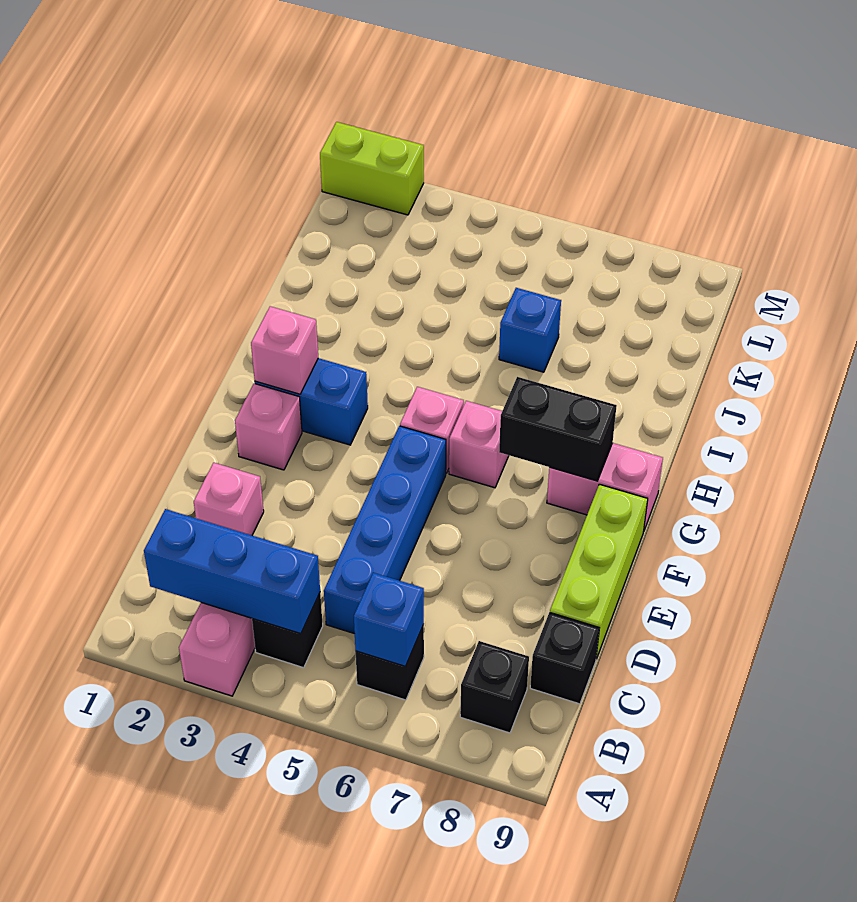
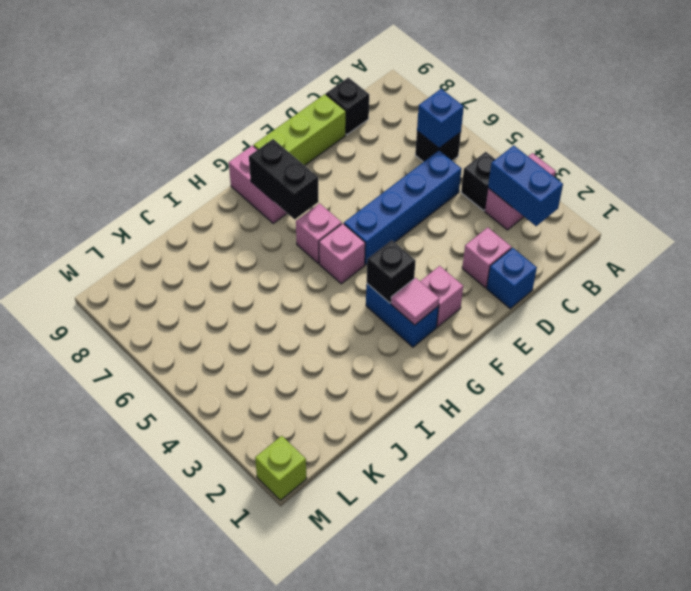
blue 1x3 brick [144,509,320,634] -> blue 1x2 brick [488,146,563,226]
black 1x1 brick [460,641,529,733] -> black 1x1 brick moved to [367,240,416,303]
pink 1x1 brick [251,306,318,394] -> pink 1x1 tile [391,278,439,325]
blue 1x1 brick [499,288,561,372] -> blue 1x1 brick moved to [487,248,537,309]
lime 1x2 brick [320,122,424,215] -> lime 1x1 brick [255,436,307,500]

